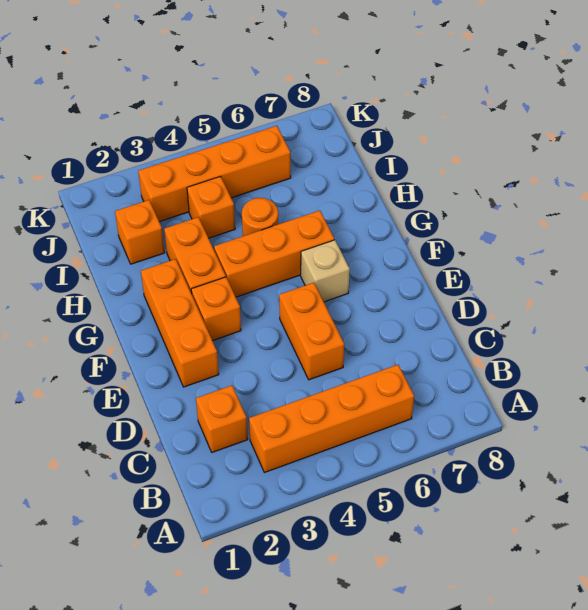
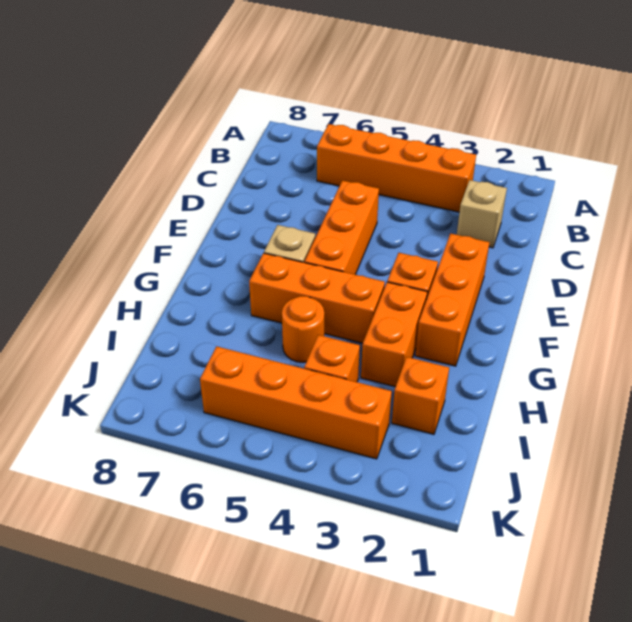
orange 1x1 brick [196,385,248,452] -> tan 1x1 brick [457,180,507,248]
orange 1x2 brick [279,283,344,380] -> orange 1x3 brick [305,180,379,275]

